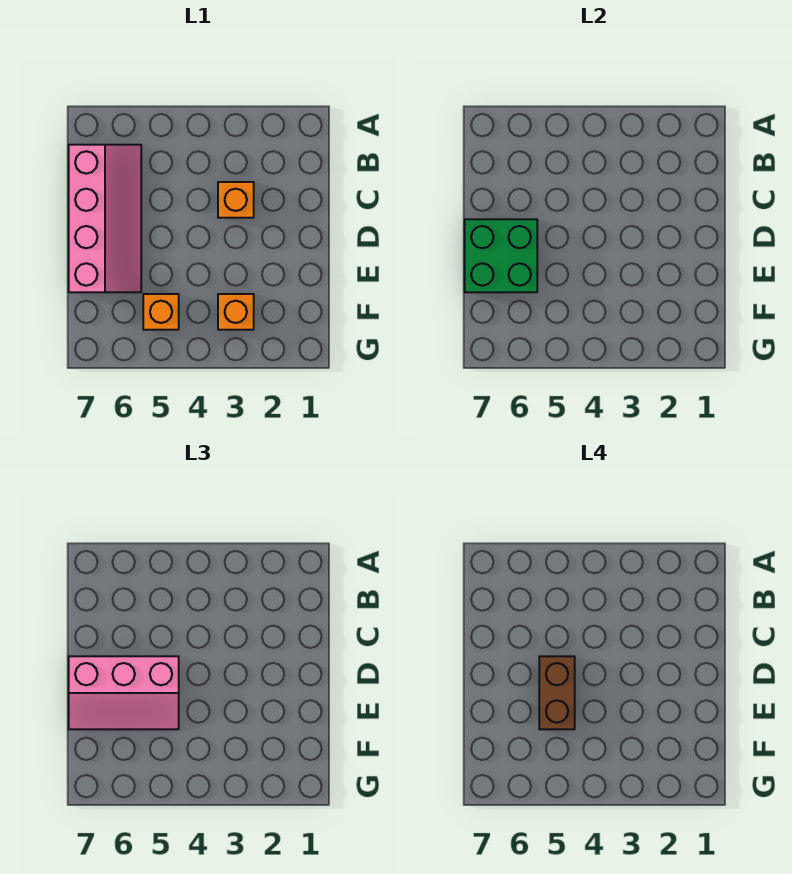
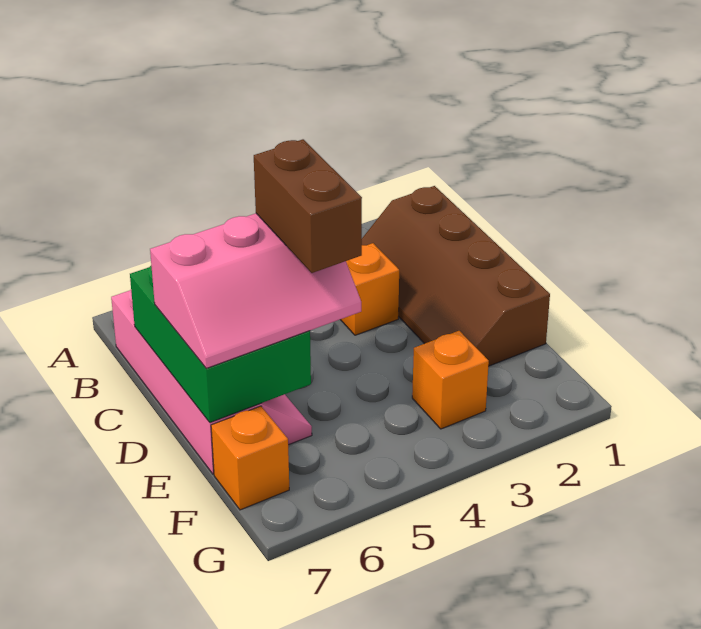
none -> brown 2x4 slope [362,186,550,366]
green 2x2 brick [465,219,537,292] -> green 2x3 brick [130,266,311,422]
orange 1x1 brick [143,294,179,330] -> orange 1x1 brick moved to [211,406,289,510]

